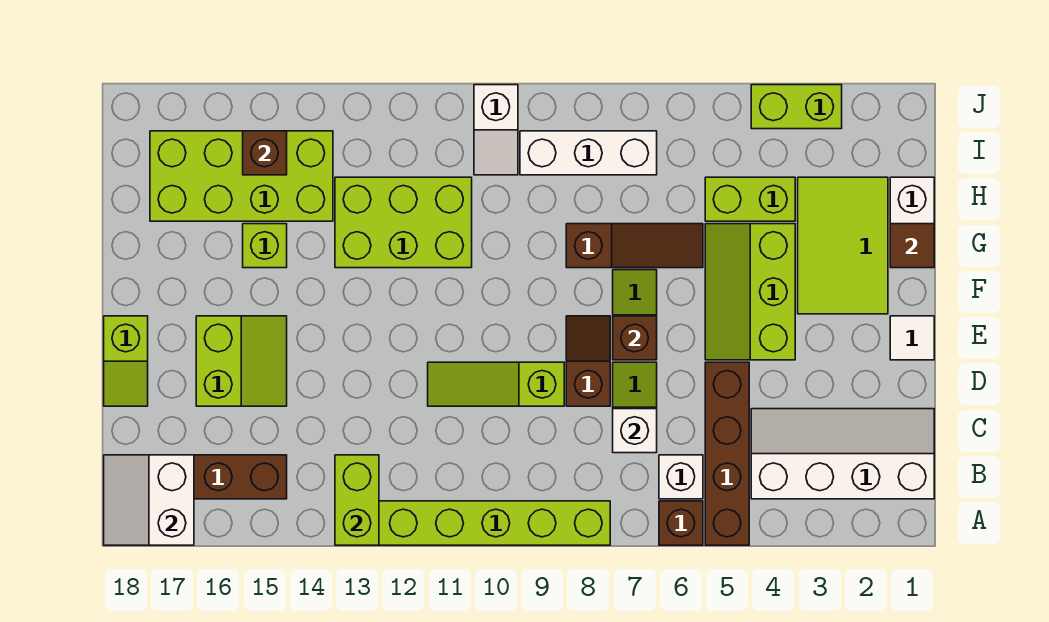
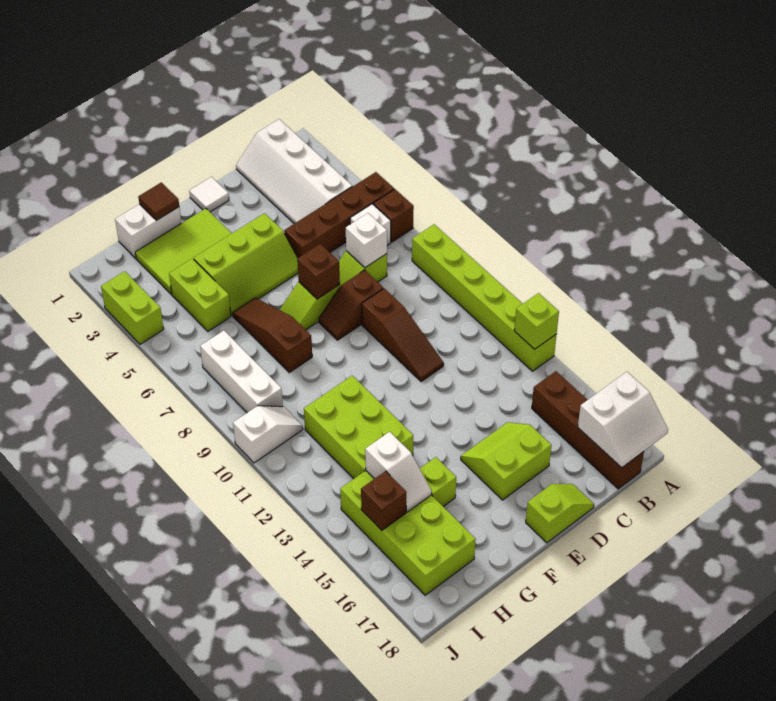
lime 1x2 brick [335,455,379,545] -> lime 1x1 brick [514,293,559,349]
lime 1x3 slope [428,362,564,406] -> brown 1x3 slope [362,288,444,382]
none -> white 1x2 slope [365,432,432,512]

